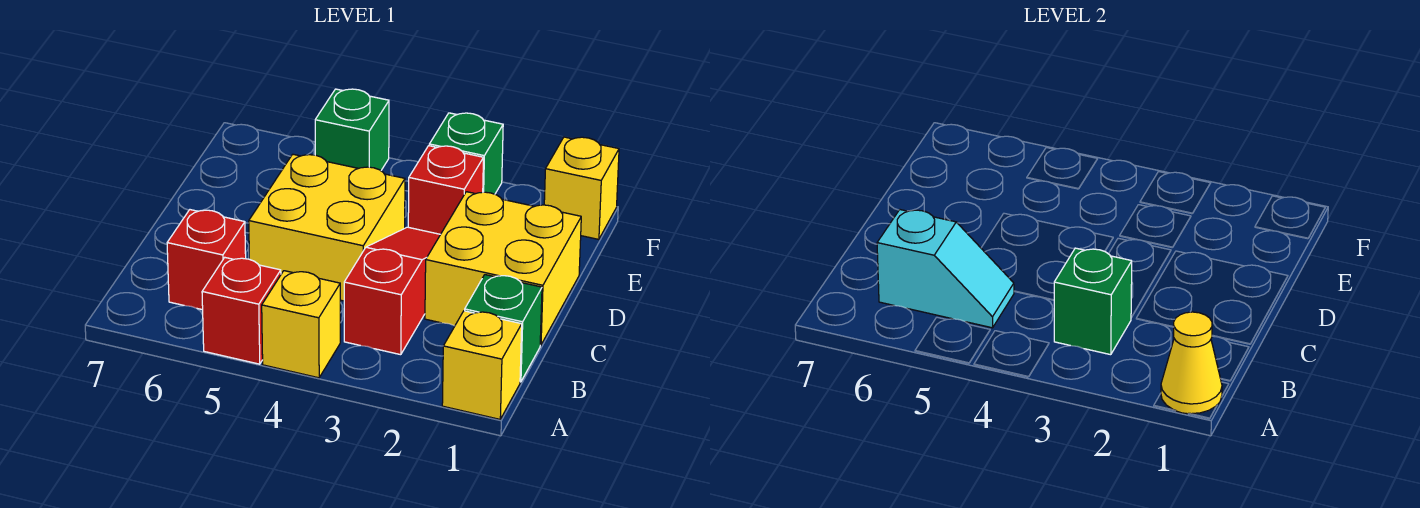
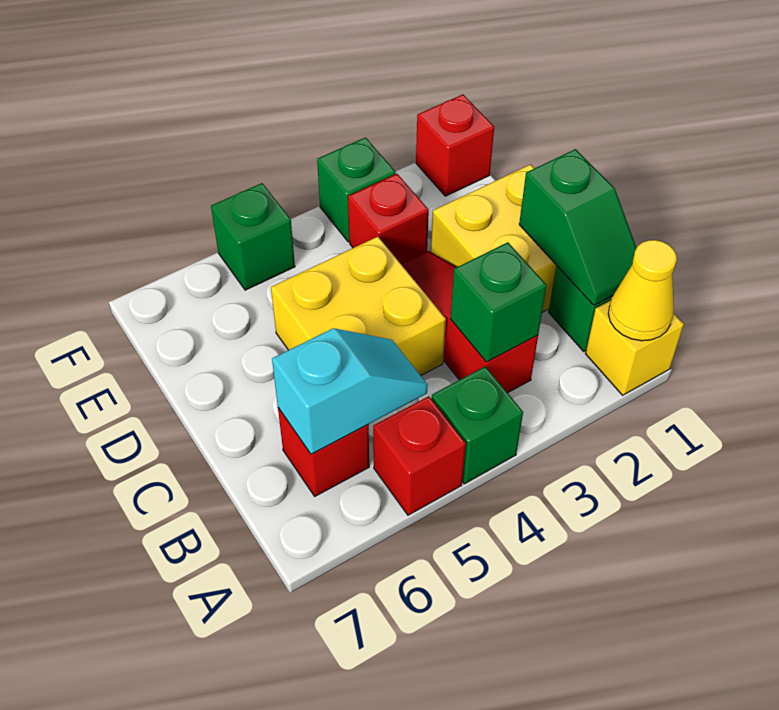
yellow 1x1 brick [262,271,340,378] -> green 1x1 brick [431,366,523,484]
none -> green 1x2 slope [519,149,636,305]
yellow 1x1 brick [544,137,619,239] -> red 1x1 brick [416,95,494,196]

